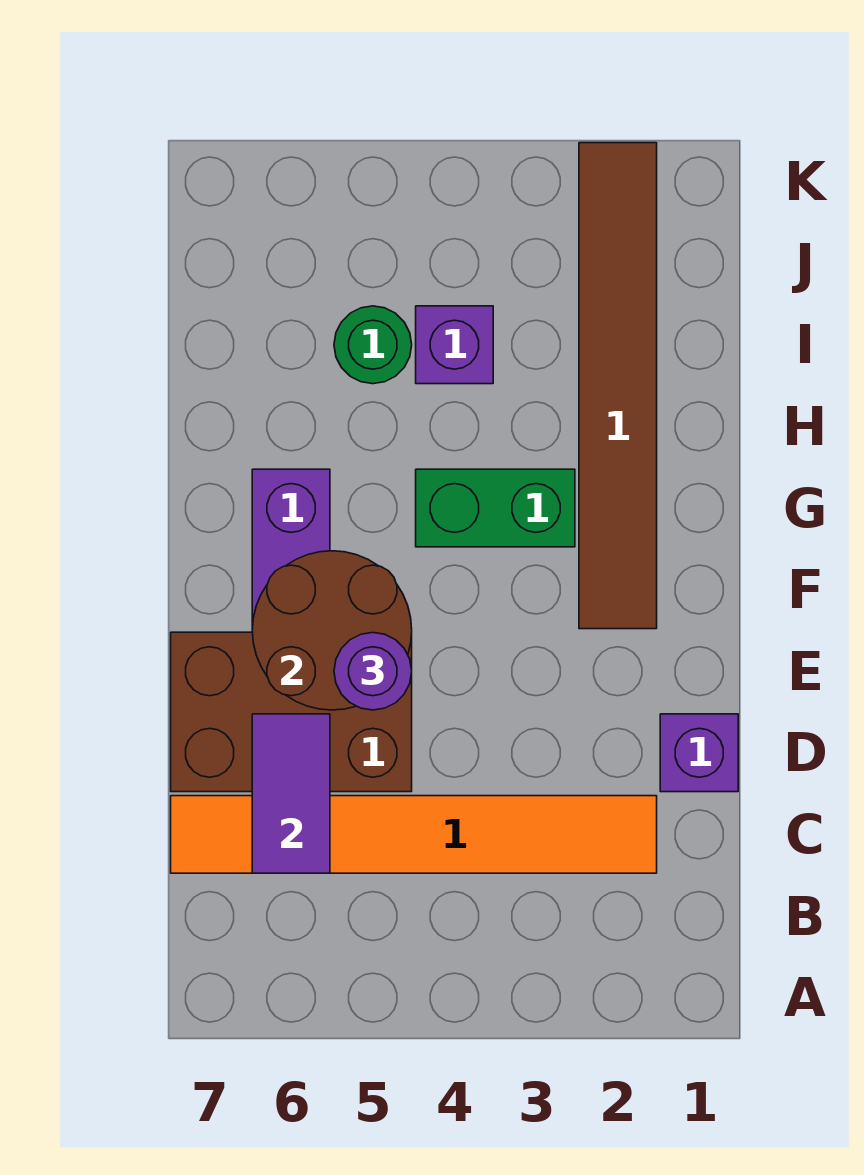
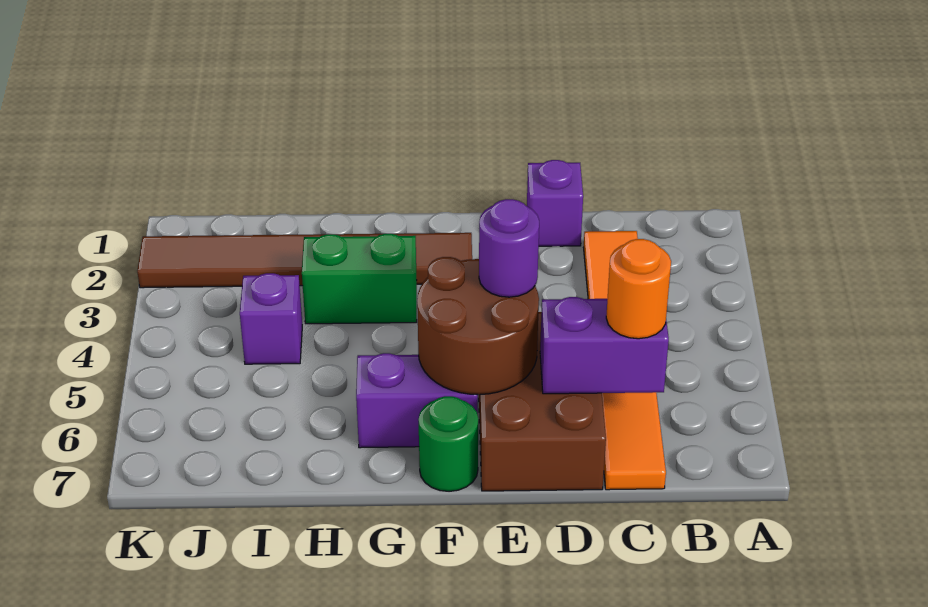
purple 1x2 tile [252,714,330,873] -> purple 1x2 brick [540,297,669,394]
none -> orange 1x1 round brick [606,239,671,339]
green 1x2 brick [416,469,575,547] -> green 1x2 brick turned to [302,234,417,324]
green 1x1 round brick [334,306,412,384] -> green 1x1 round brick moved to [418,396,478,491]

